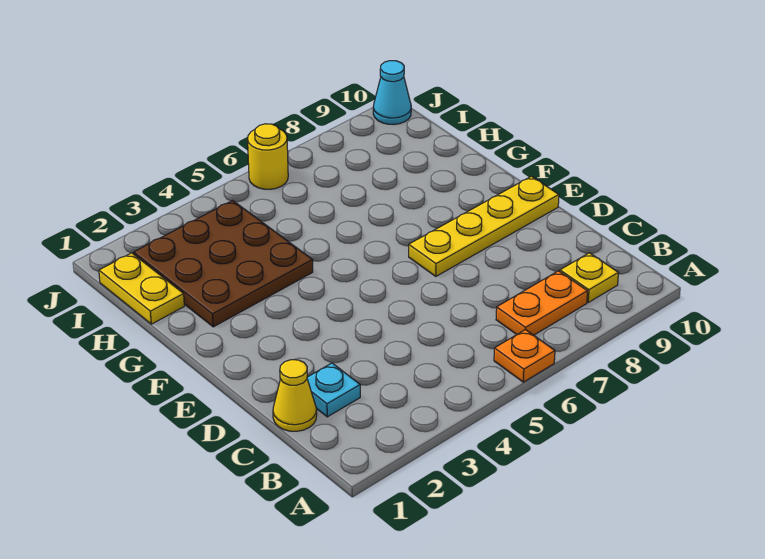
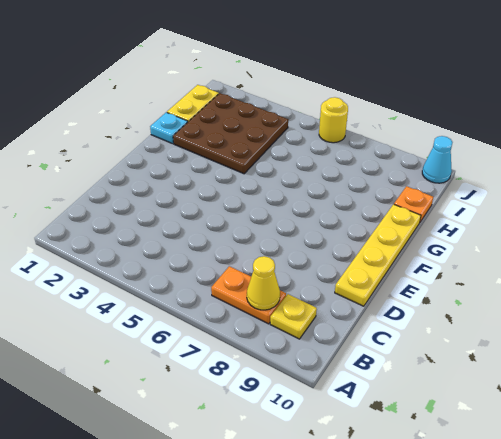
orange 1x1 plate [494,330,555,382] -> orange 1x1 plate moved to [394,186,433,222]
yellow 1x1 cone [273,360,317,431] -> yellow 1x1 cone moved to [247,256,280,310]
cyan 1x1 plate [307,363,360,417] -> cyan 1x1 plate moved to [150,112,188,144]
yellow 1x4 plate [409,176,559,276] -> yellow 1x4 plate turned to [335,204,421,306]

